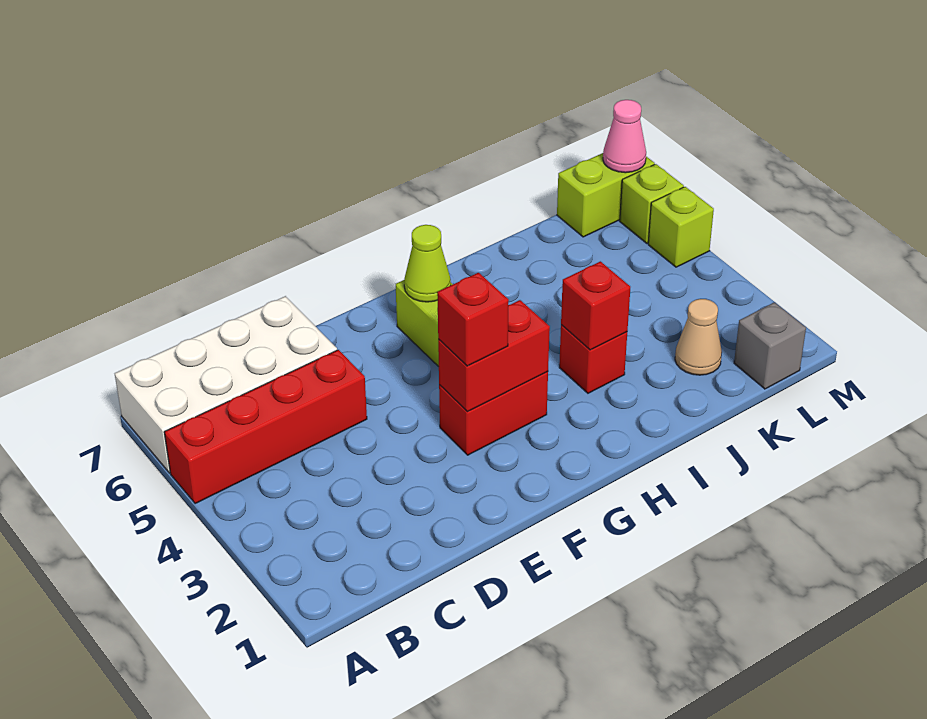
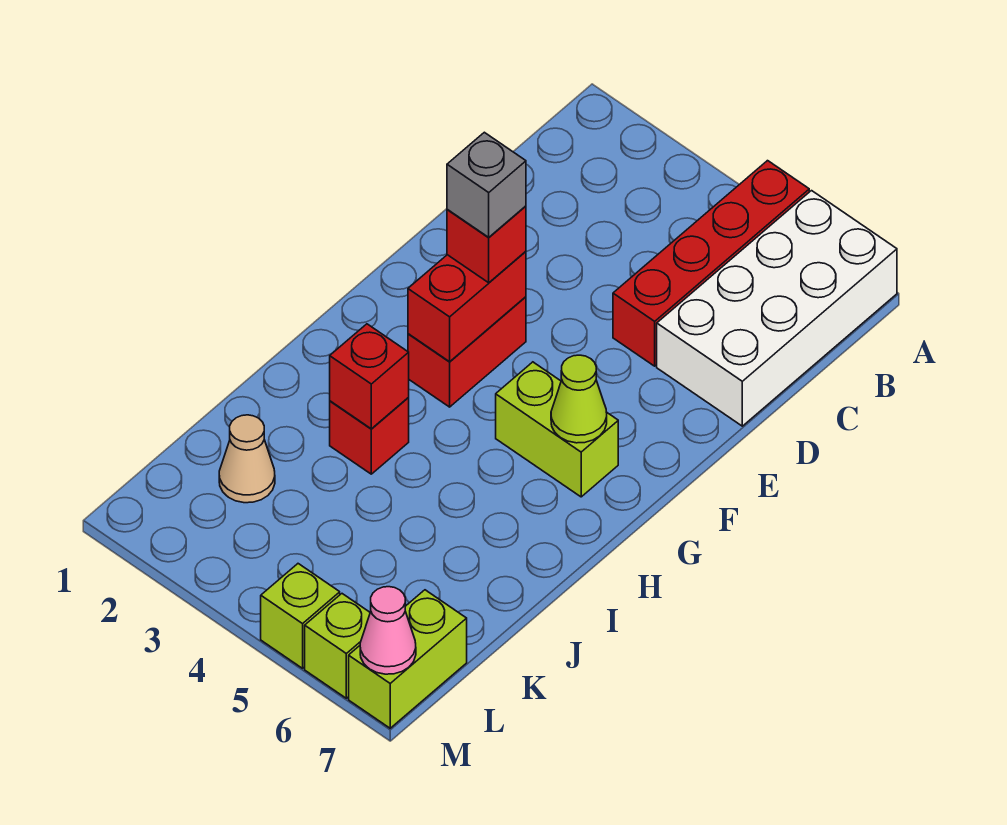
grey 1x1 brick [734,302,806,389] -> grey 1x1 brick moved to [447,132,526,237]

